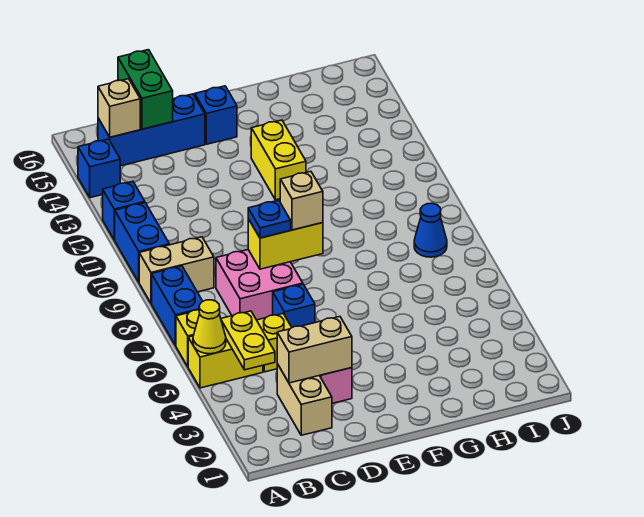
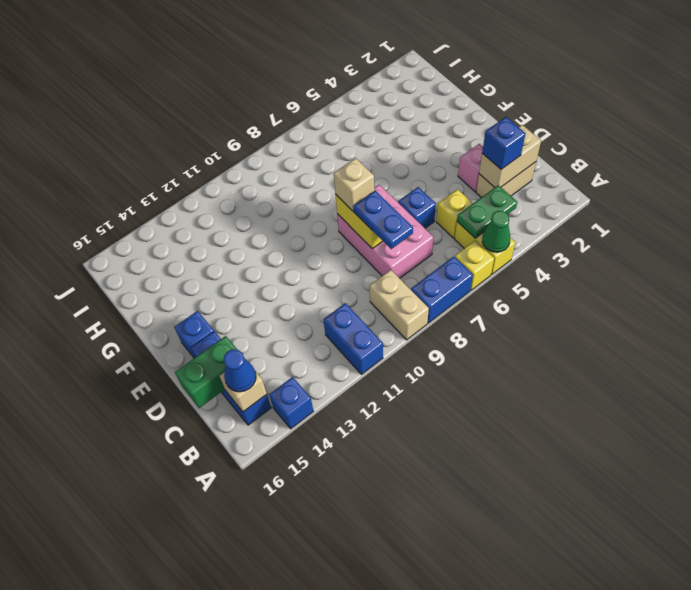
yellow 1x1 cone [193,300,226,354] -> green 1x1 cone [482,211,510,252]
blue 1x2 brick [115,203,169,282] -> blue 1x2 brick turned to [323,303,383,374]
blue 1x1 brick [103,182,145,240] -> blue 1x1 brick moved to [482,117,525,169]
yellow 1x2 plate [221,311,275,370] -> green 1x2 plate [457,185,517,238]
tan 1x2 brick [277,317,352,383] -> tan 1x2 brick turned to [479,125,541,188]
pink 2x2 brick [216,250,303,320] -> pink 2x3 brick [337,185,434,278]
blue 1x1 plate [248,200,291,238] -> blue 1x2 plate [353,191,413,249]
yellow 1x2 brick [251,120,306,200] -> none
blue 1x1 cone [414,203,447,257] -> blue 1x1 cone moved to [224,349,256,392]

